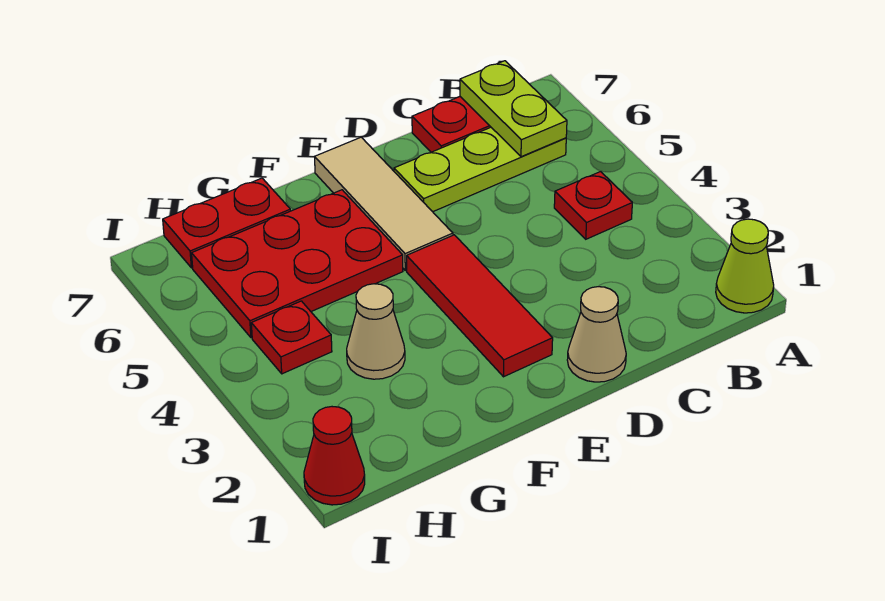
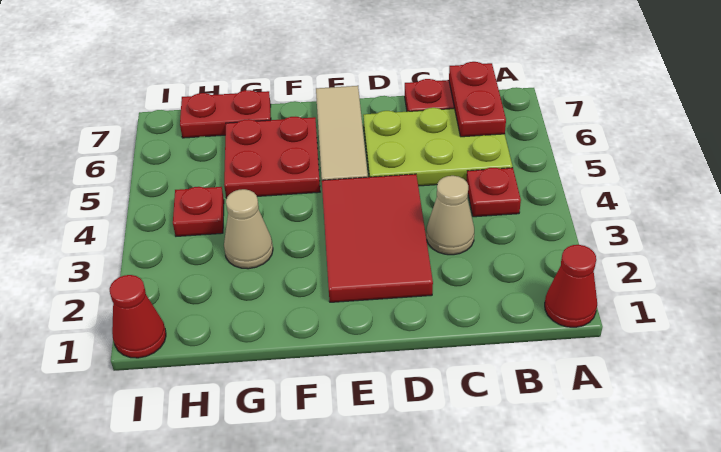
lime 1x1 cone [716,219,774,313] -> red 1x1 cone [545,245,597,327]
lime 1x3 plate [394,127,566,212] -> lime 2x3 plate [363,108,513,186]
lime 1x2 plate [460,61,567,157] -> red 1x2 plate [449,62,506,137]
tan 1x1 cone [567,287,626,382] -> tan 1x1 cone moved to [426,176,474,255]
red 1x3 tile [407,235,553,377] -> red 2x3 tile [322,174,433,302]
red 2x3 plate [192,190,403,338] -> red 2x2 plate [224,117,320,198]

